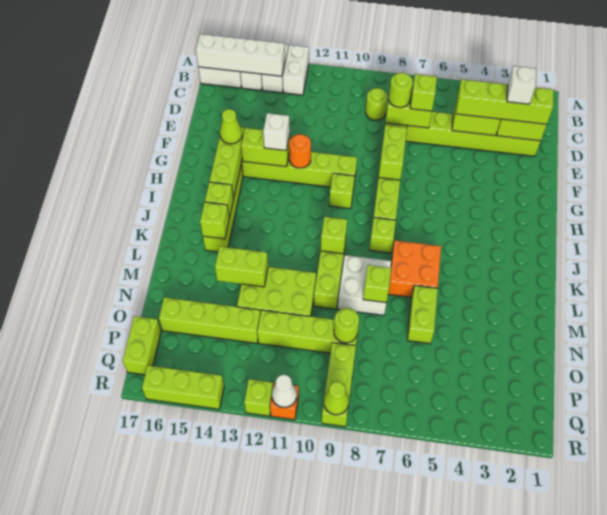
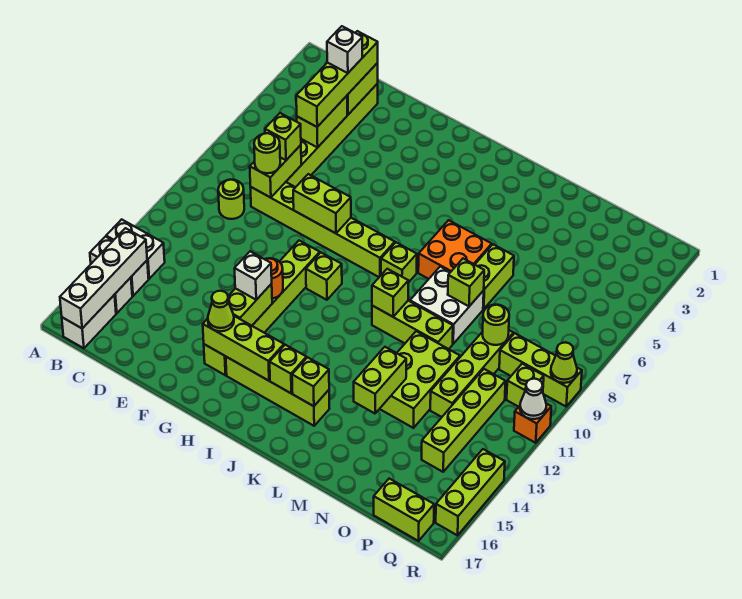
lime 1x2 brick [408,285,438,344] -> lime 1x2 brick turned to [475,244,514,309]
lime 1x4 brick [159,297,260,343] -> lime 1x4 brick moved to [422,369,506,472]
lime 1x1 brick [244,379,273,416] -> lime 1x1 brick moved to [507,364,544,407]

